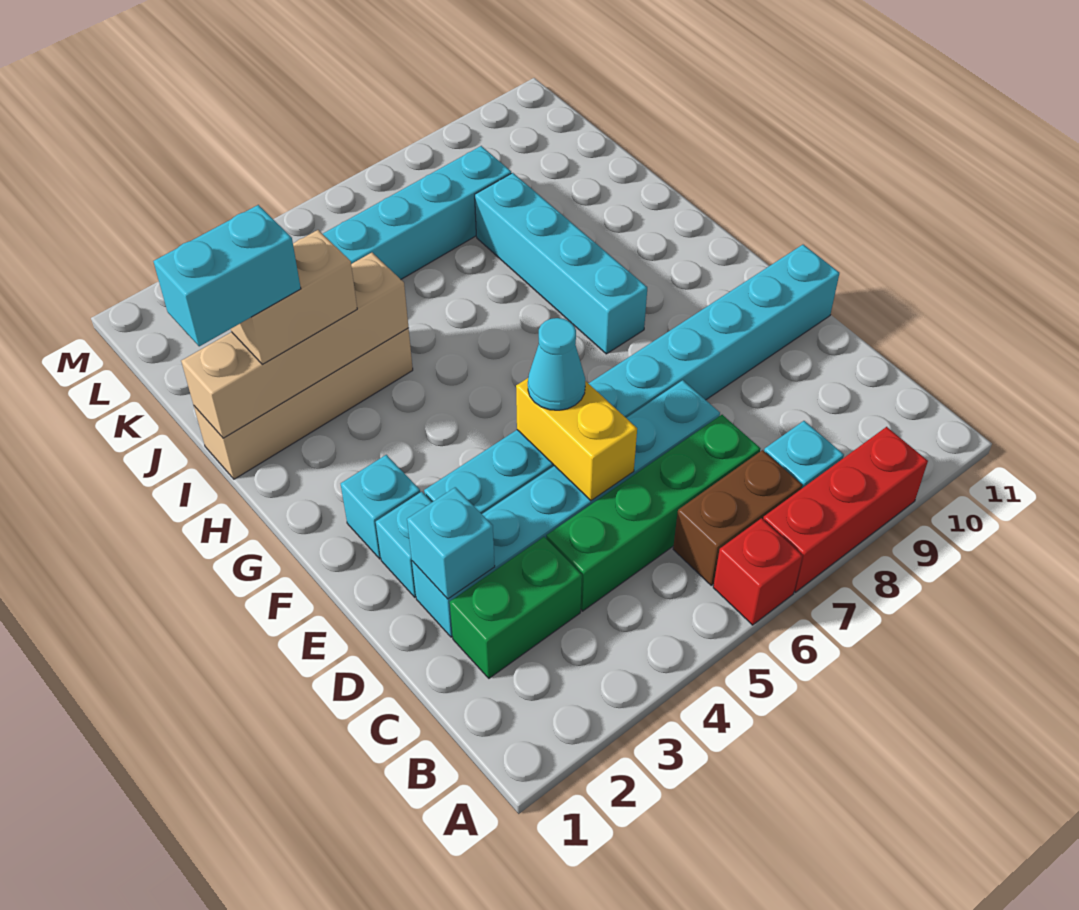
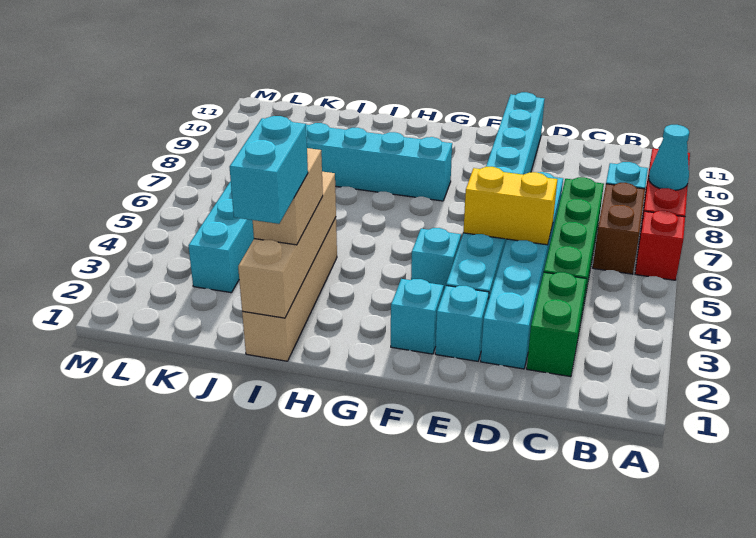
cyan 1x1 brick [407,487,495,599] -> cyan 1x1 brick moved to [411,228,461,292]
cyan 1x1 cone [528,318,585,410] -> cyan 1x1 cone moved to [649,125,689,190]

